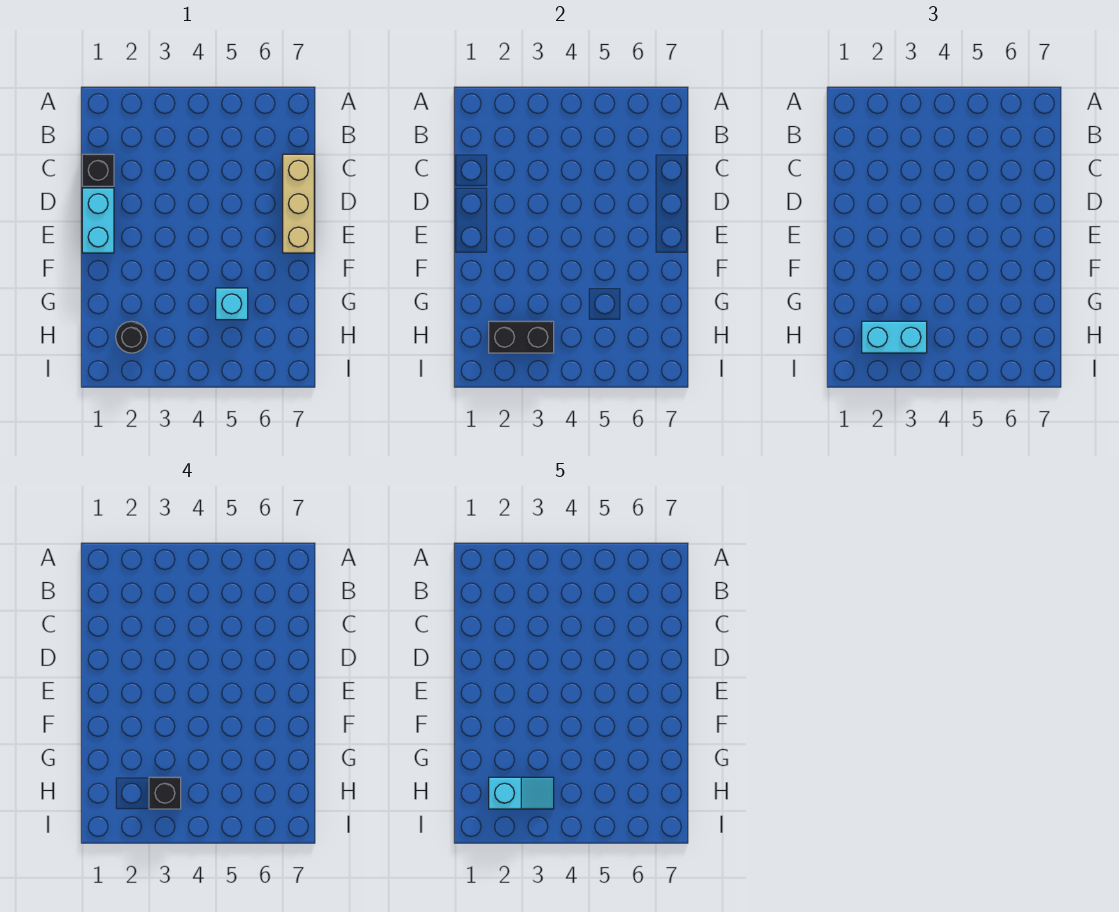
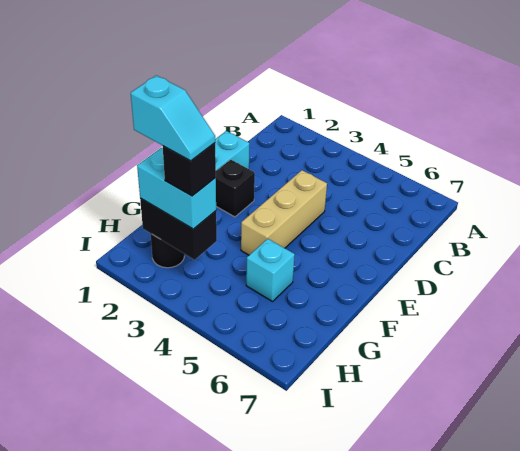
black 1x1 brick [82,154,114,186] -> black 1x1 brick moved to [216,160,255,217]
tan 1x3 brick [283,154,314,253] -> tan 1x3 brick moved to [241,170,327,255]

